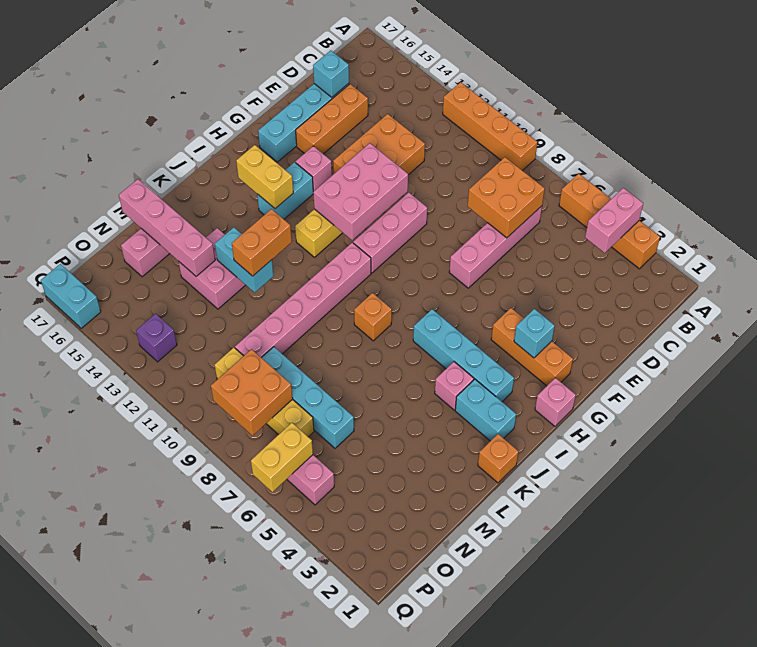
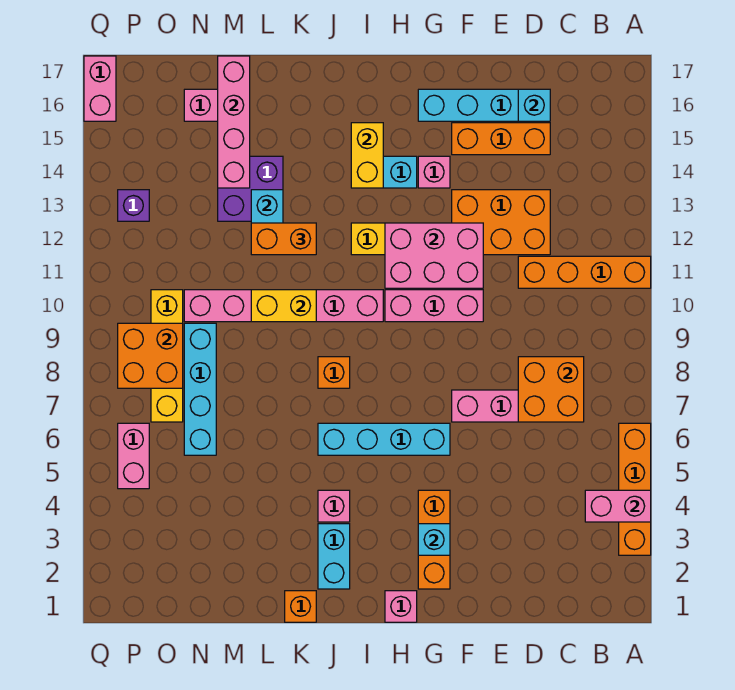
orange 1x4 brick [443,82,537,171] -> orange 1x4 brick turned to [518,256,651,288]
cyan 1x4 brick [413,309,514,402] -> cyan 1x4 brick turned to [318,423,450,455]
pink 2x2 brick [178,228,245,309] -> purple 2x2 brick [218,156,283,221]
yellow 1x2 brick [251,423,313,492] -> yellow 1x2 brick moved to [251,290,316,322]
cyan 1x2 brick [41,264,101,328] -> pink 1x2 brick [84,56,116,121]

